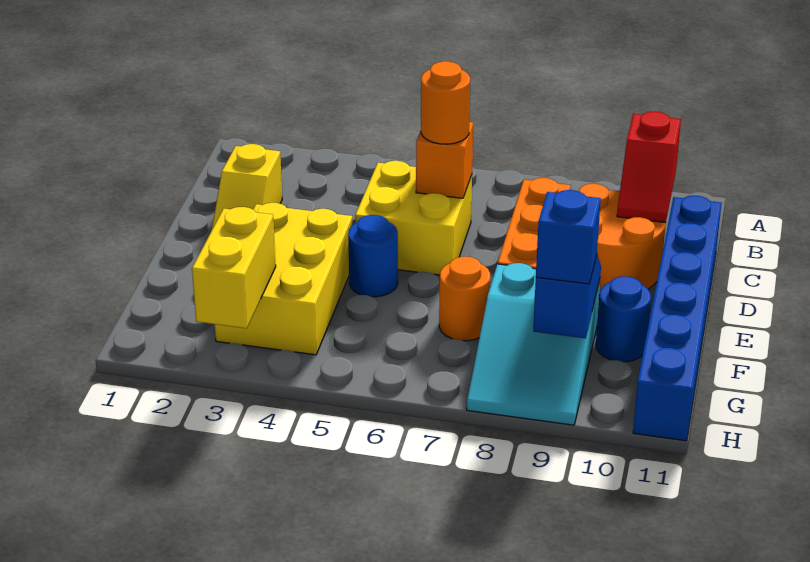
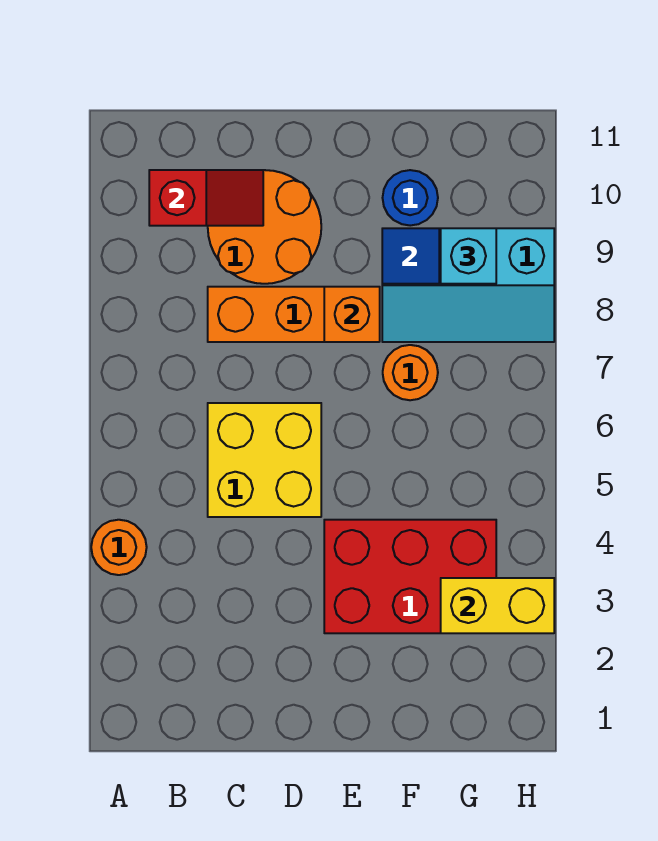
yellow 1x2 slope [212,144,282,229] -> none
orange 1x1 brick [416,122,473,198] -> orange 1x1 brick moved to [324,287,380,342]
orange 1x1 round brick [421,61,470,144] -> orange 1x1 round brick moved to [91,520,147,575]
blue 1x6 brick [633,196,722,441] -> none
yellow 2x3 brick [215,203,352,355] -> red 2x3 brick [324,520,496,633]
blue 1x1 round brick [348,215,398,297] -> none
cyan 2x3 slope [467,263,600,425] -> cyan 2x3 slope turned to [382,228,554,342]
blue 1x1 brick [536,190,601,284] -> cyan 1x1 brick [441,228,496,284]

